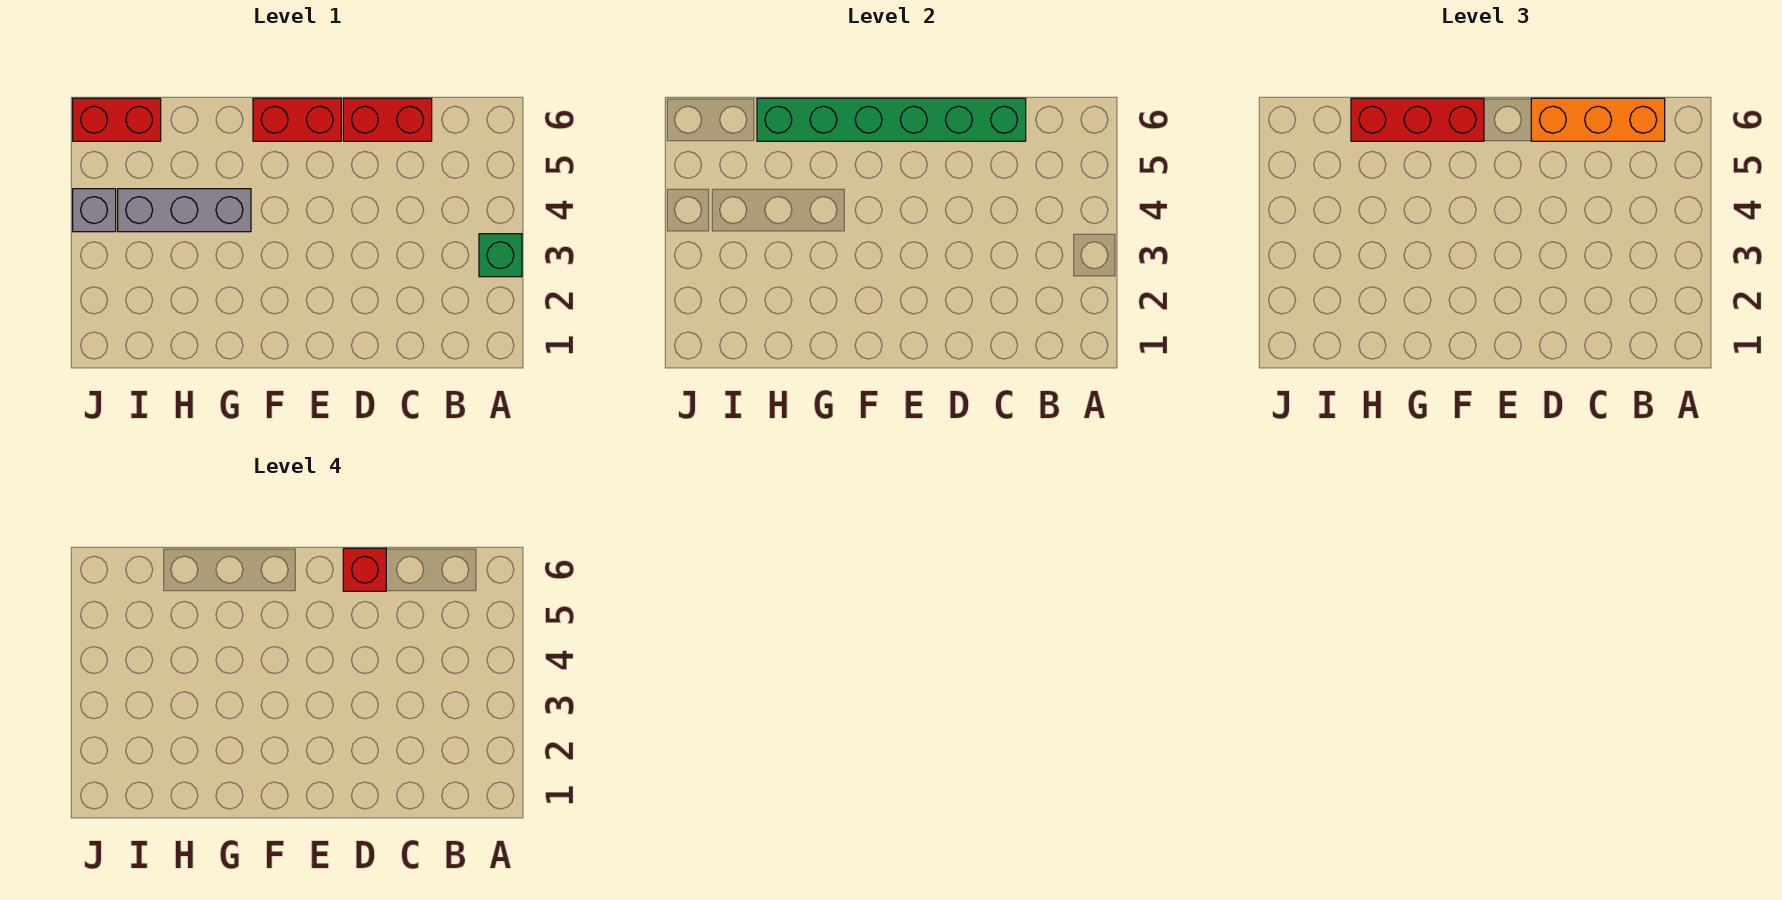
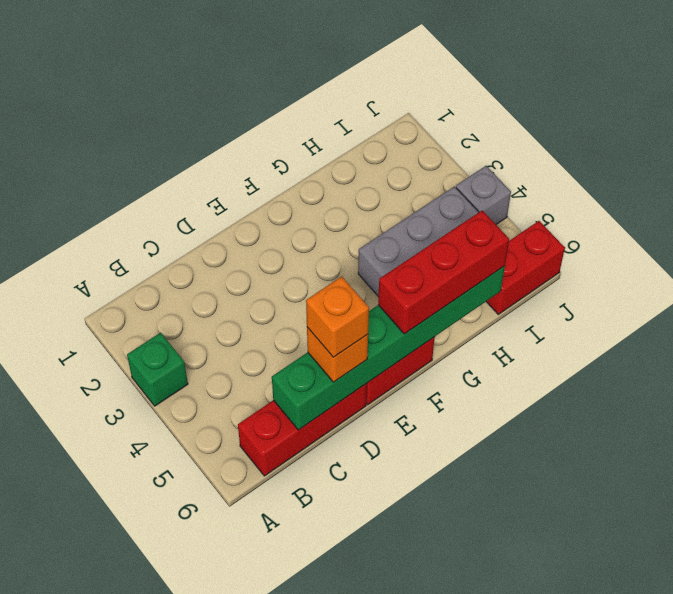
orange 1x3 brick [1531,98,1665,141] -> orange 1x1 brick [307,327,368,382]
red 1x2 brick [343,98,432,141] -> red 1x3 brick [238,384,367,476]
red 1x1 brick [343,548,386,591] -> orange 1x1 brick [306,277,369,357]

